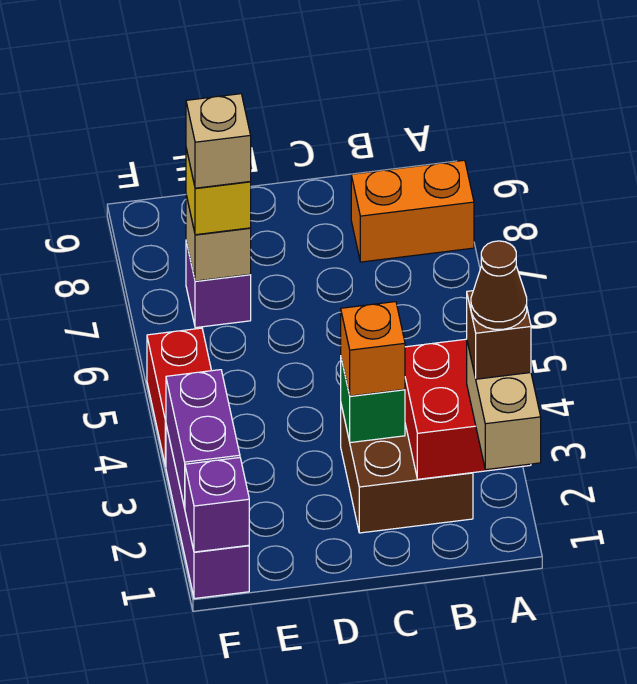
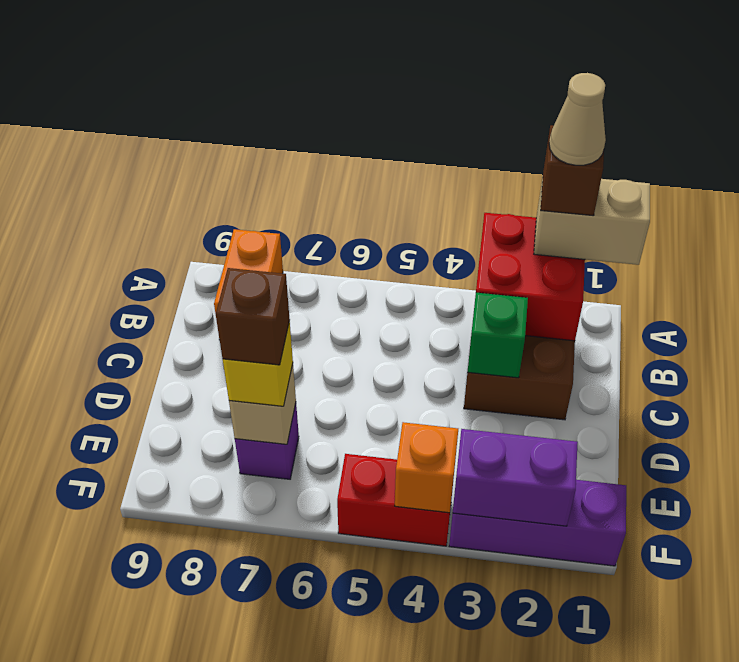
brown 1x1 cone [471,241,527,329] -> tan 1x1 cone [549,73,606,165]
orange 1x1 brick [341,302,405,396] -> orange 1x1 brick moved to [395,422,458,513]
tan 1x1 brick [186,94,251,188] -> brown 1x1 brick [216,268,290,365]
purple 1x1 brick [185,458,249,552] -> none

